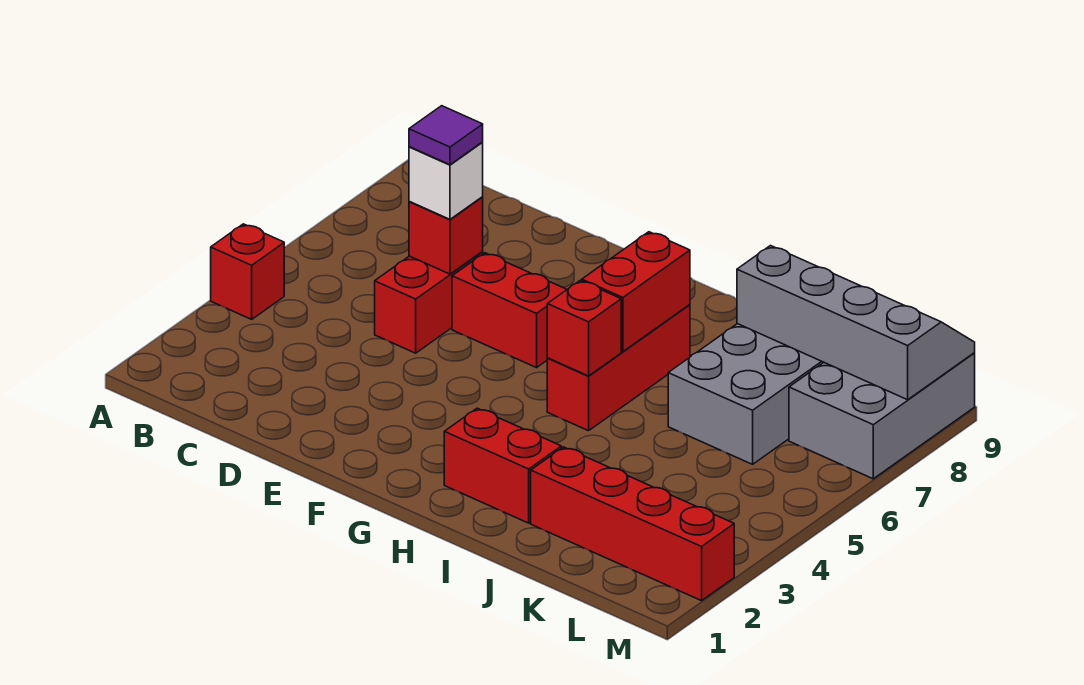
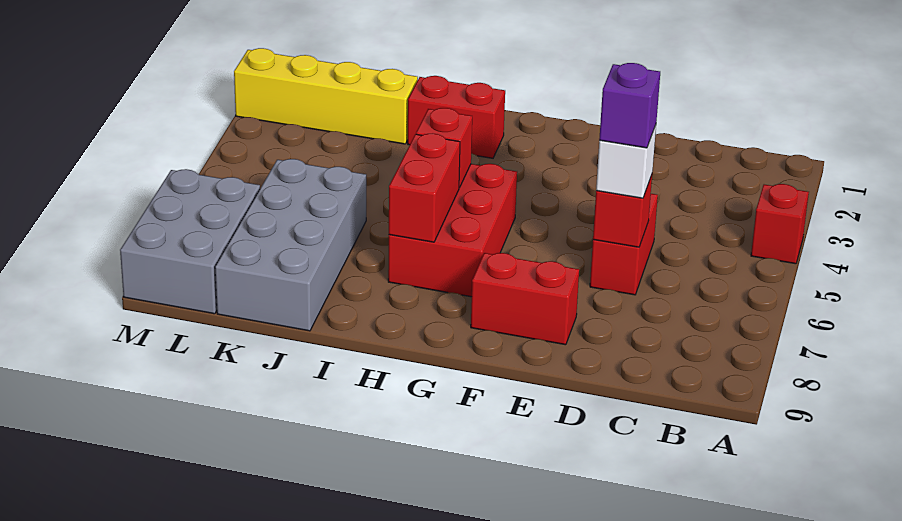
purple 1x1 tile [409,106,483,165] -> purple 1x1 brick [599,63,660,148]
red 1x2 brick [452,253,567,368] -> red 1x2 brick moved to [471,253,579,345]
red 1x3 brick [547,305,690,431] -> red 2x3 brick [388,164,517,297]
red 1x4 brick [531,447,734,601] -> yellow 1x4 brick [234,48,418,144]
grey 2x4 slope [737,246,975,400] -> none

